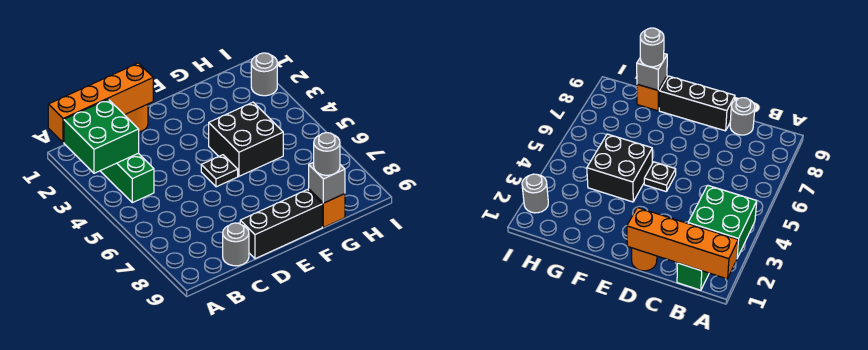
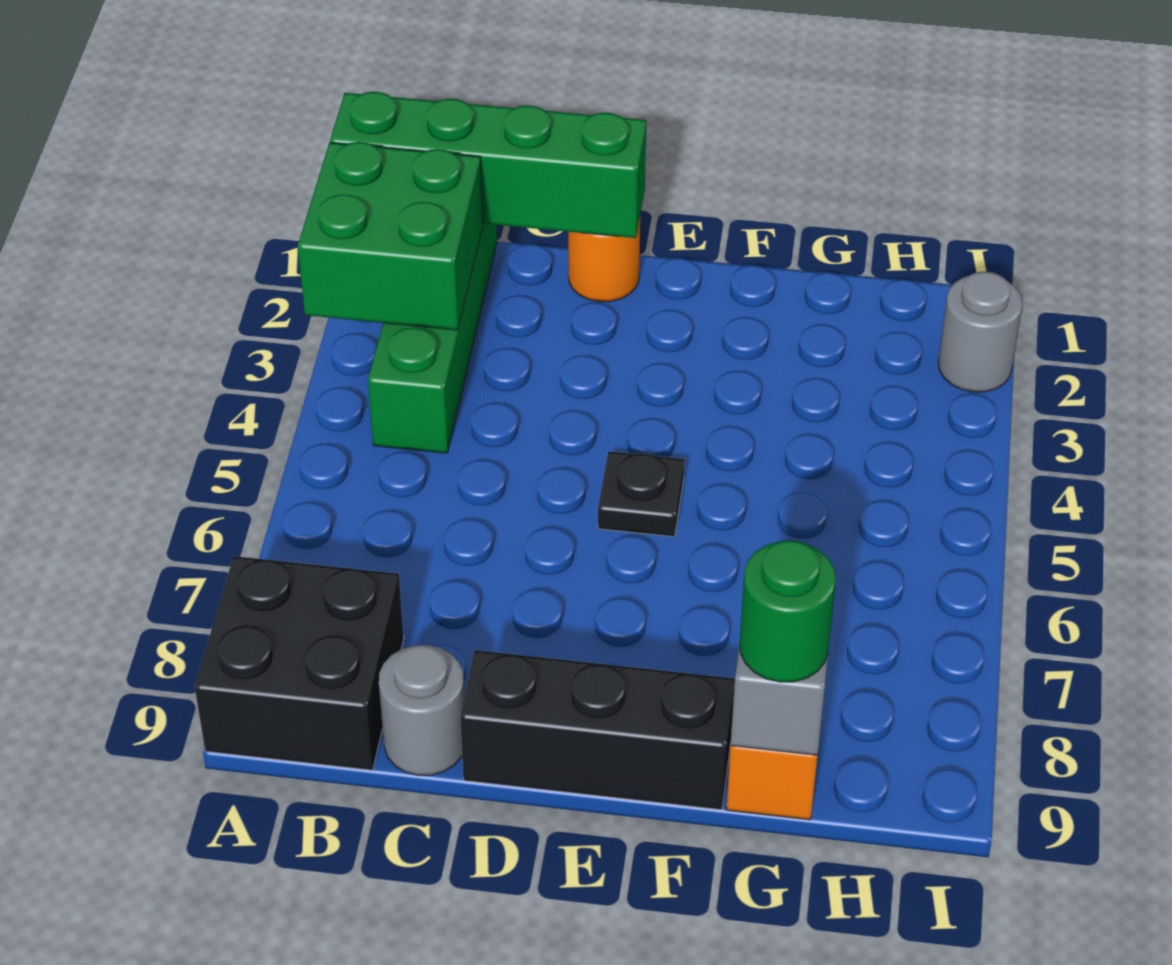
orange 1x4 brick [48,63,153,143] -> green 1x4 brick [330,92,646,238]
black 2x2 brick [209,102,283,176] -> black 2x2 brick moved to [195,556,404,770]
grey 1x1 round brick [314,133,340,175] -> green 1x1 round brick [740,540,836,682]

